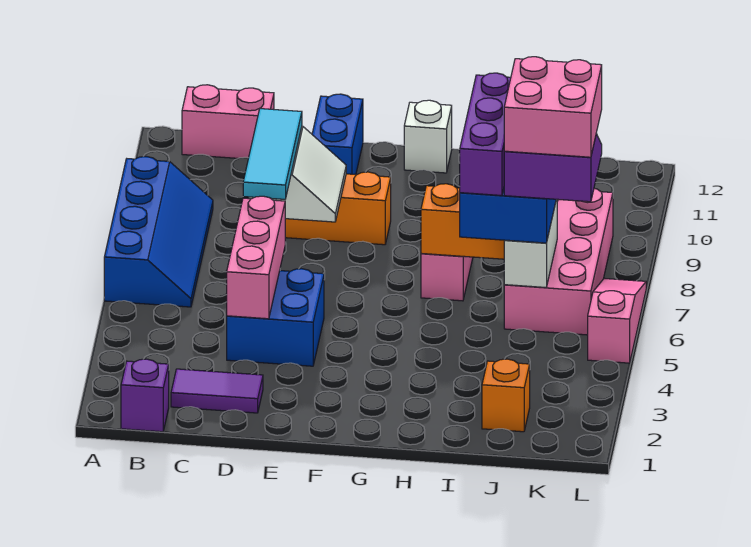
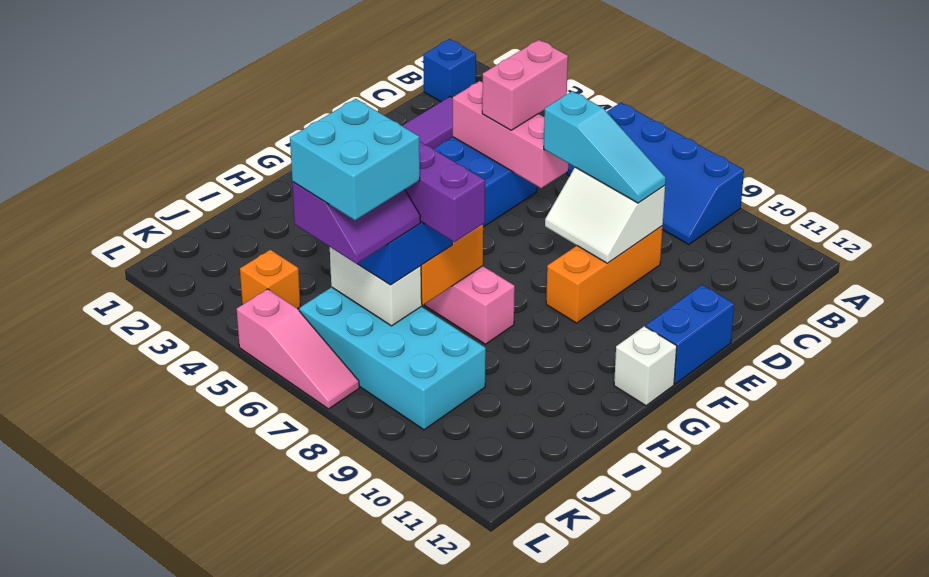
purple 1x1 brick [121,359,169,432] -> blue 1x1 brick [423,39,476,102]
pink 1x2 brick [182,85,274,158] -> pink 1x2 brick moved to [482,40,568,130]
cyan 1x3 tile [243,109,302,199] -> cyan 1x3 slope [544,91,666,203]
blue 1x2 brick [312,94,363,175] -> blue 1x2 brick turned to [646,285,734,384]
orange 1x1 brick [482,359,530,432] -> orange 1x1 brick moved to [240,250,301,309]
pink 2x4 brick [504,188,613,335] -> cyan 2x4 brick [299,287,486,430]
pink 2x2 brick [504,57,602,157] -> cyan 2x2 brick [290,99,420,220]

